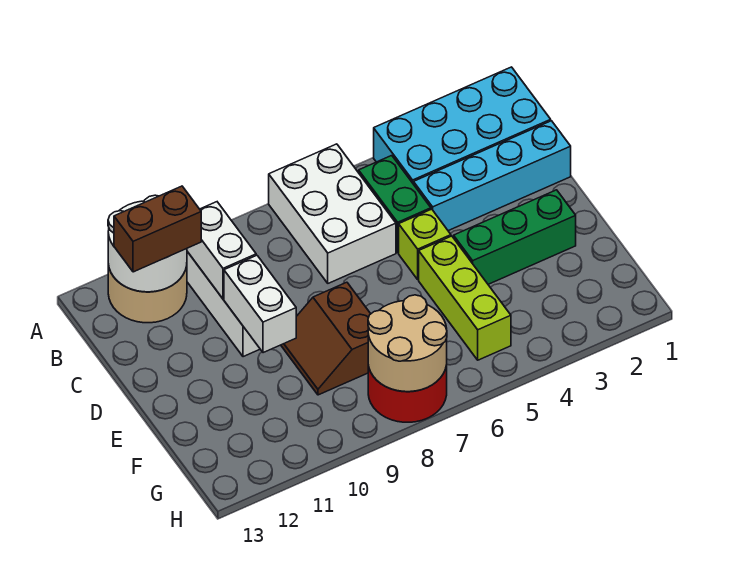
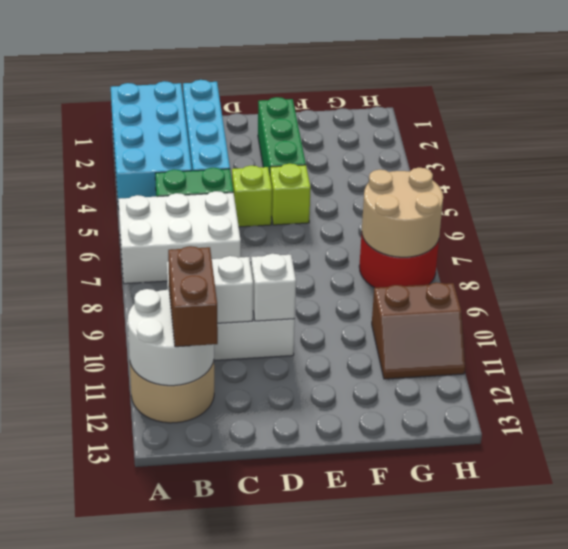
white 1x2 brick [224,255,296,353] -> white 1x1 brick [251,254,296,321]
lime 1x3 brick [419,236,511,360] -> lime 1x1 brick [270,164,311,225]
brown 2x2 slope [281,282,370,395] -> brown 2x2 slope moved to [372,282,465,379]

